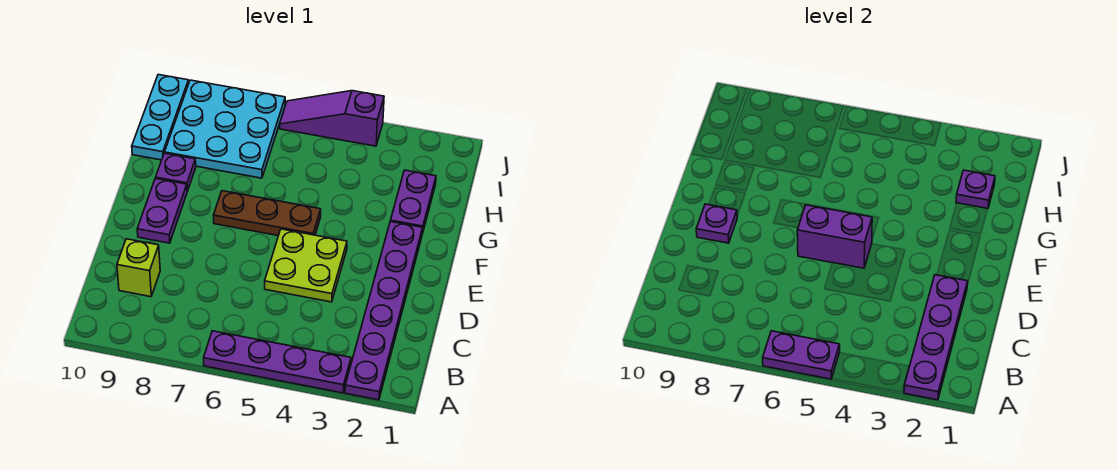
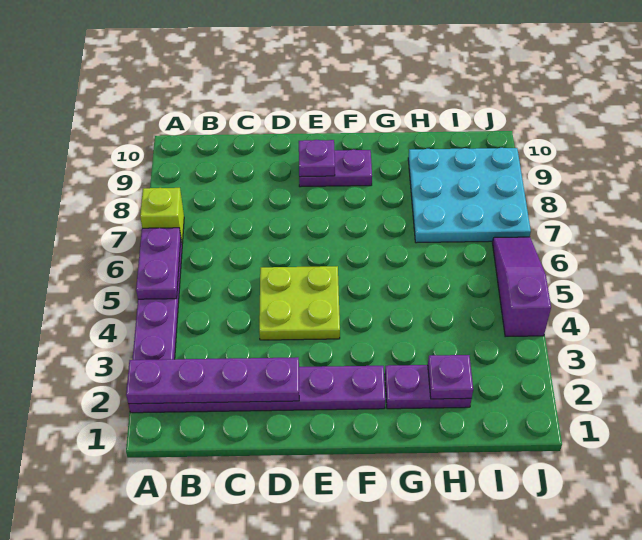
lime 1x1 brick [117,239,160,297] -> lime 1x1 brick moved to [140,188,184,244]
purple 1x2 brick [797,205,872,268] -> none
brown 1x3 plate [213,191,321,236] -> none
purple 1x1 plate [156,153,196,191] -> none
cyan 1x3 plate [132,75,189,160] -> none

